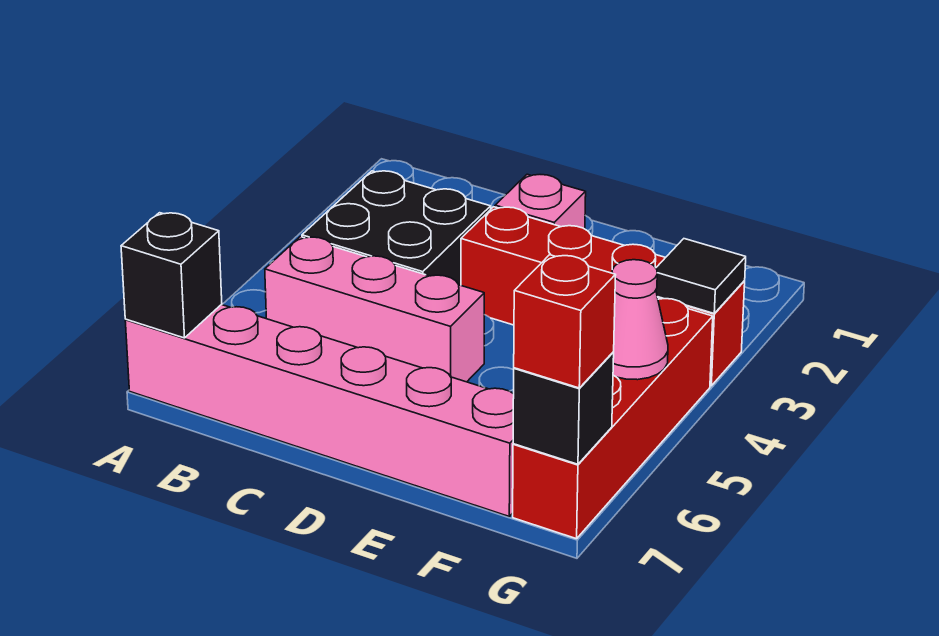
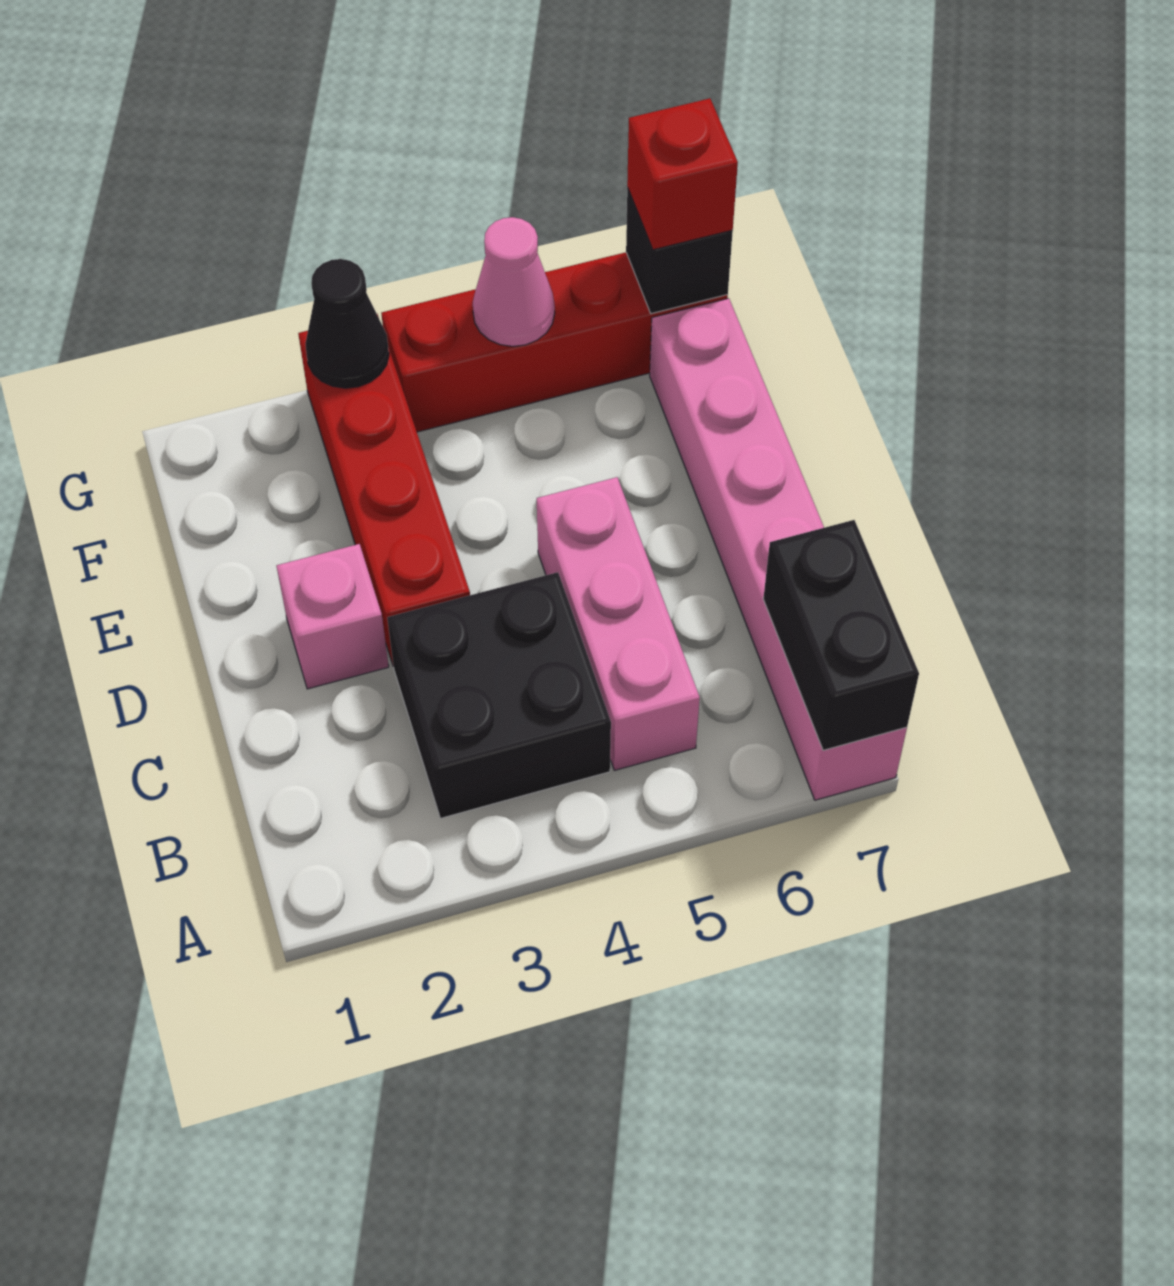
black 1x1 brick [121,213,222,338] -> black 1x2 brick [763,520,919,750]
black 1x1 tile [656,239,746,313] -> black 1x1 cone [305,259,389,388]

